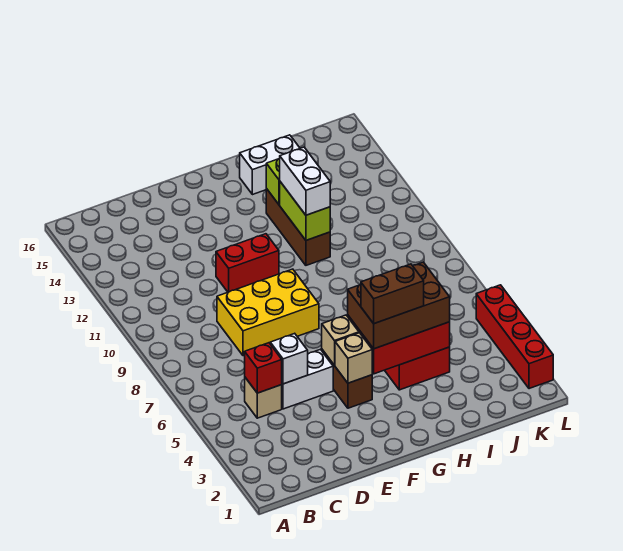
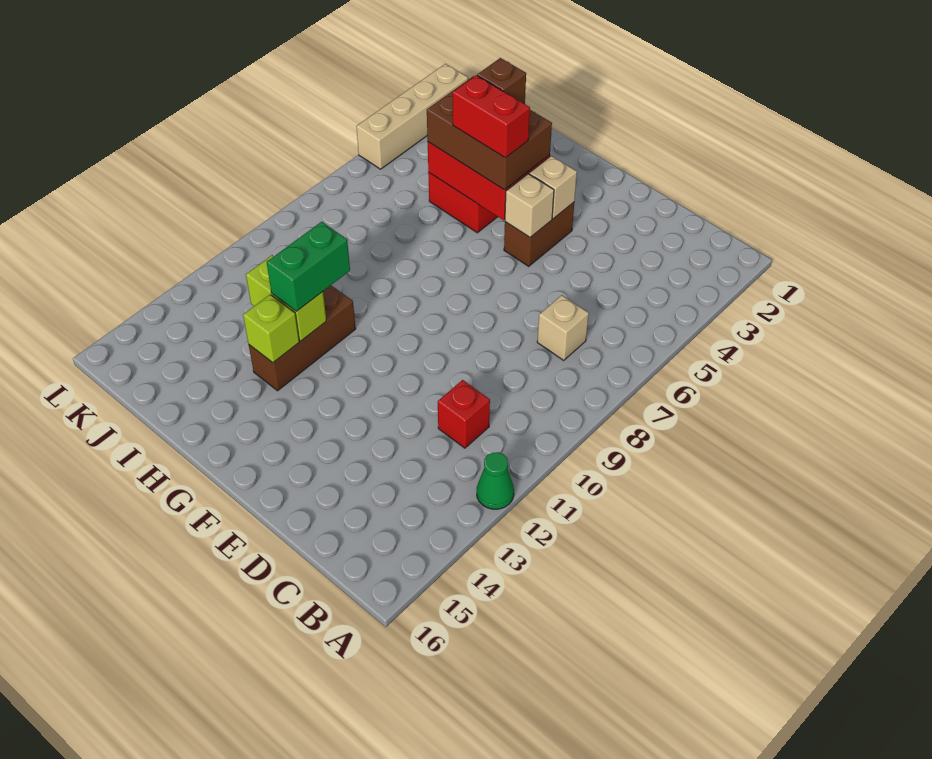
none -> green 1x1 cone [477,452,514,509]
tan 1x1 brick [245,378,282,418] -> tan 1x1 brick moved to [537,295,589,360]
red 1x1 brick [245,343,282,393] -> red 1x1 brick moved to [438,380,490,448]
white 1x2 brick [282,349,333,409] -> none
white 1x1 brick [270,333,308,384] -> none
yellow 2x3 brick [217,269,319,356] -> none
red 1x2 brick [216,234,279,292] -> red 1x2 brick moved to [452,75,530,158]
brown 1x2 brick [361,264,424,324] -> brown 1x1 brick [477,58,526,104]
lime 1x2 brick [280,182,330,240] -> lime 1x2 brick turned to [246,255,326,341]
white 1x2 brick [280,147,330,215] -> green 1x2 brick [267,222,350,311]
white 1x2 brick [240,135,300,195] -> none
red 1x4 brick [476,285,553,389] -> tan 1x4 brick [356,64,468,169]

